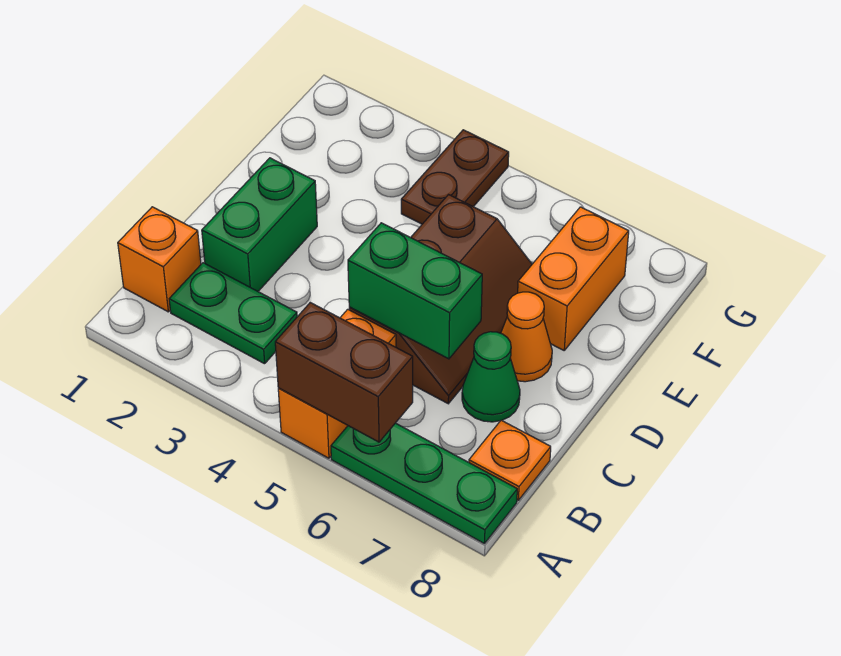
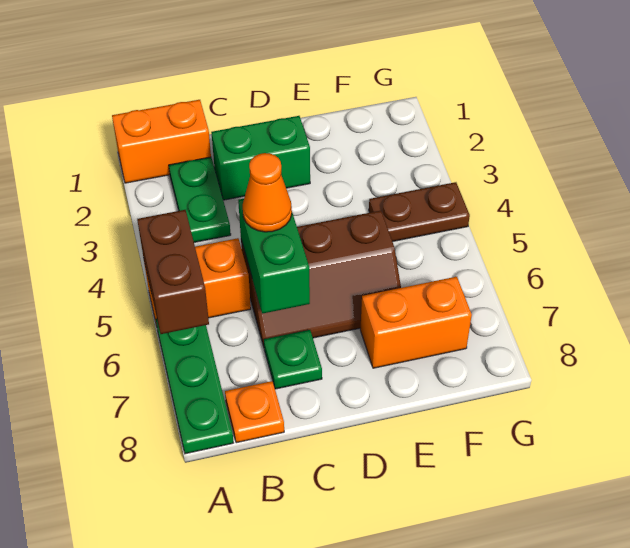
orange 1x1 brick [118,207,201,312] -> orange 1x2 brick [112,100,211,183]
green 1x1 cone [462,332,520,422] -> green 1x1 plate [264,330,322,389]
orange 1x1 cone [501,292,552,382] -> orange 1x1 cone moved to [243,153,292,232]

